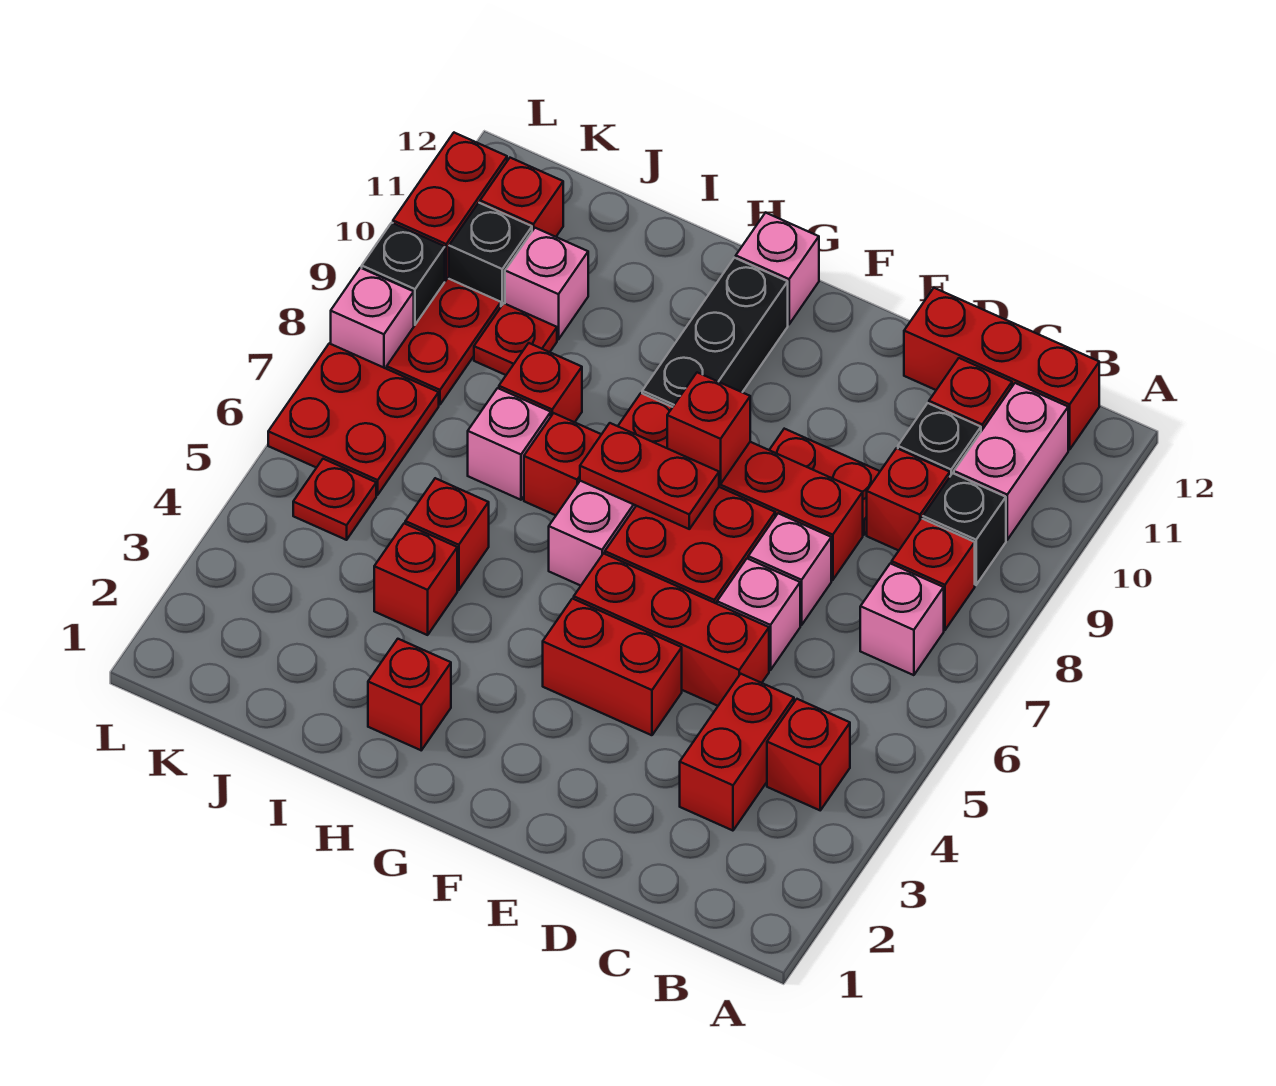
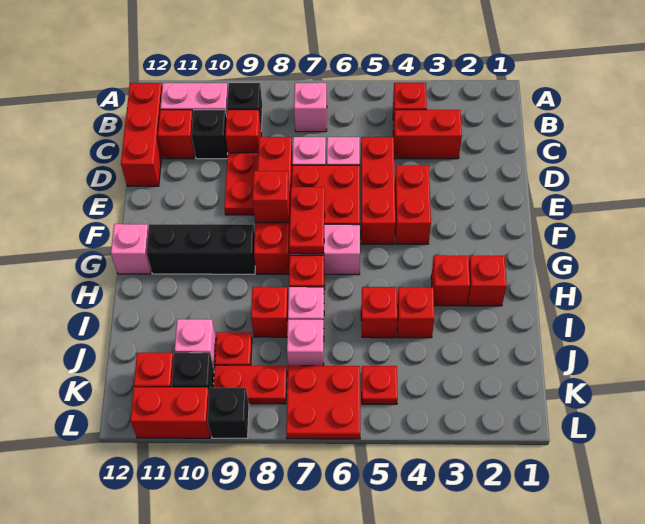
red 1x1 brick [892,518,975,630] -> red 1x1 brick moved to [431,255,470,306]
pink 1x1 brick [331,268,414,369] -> pink 1x1 brick moved to [287,320,324,366]

